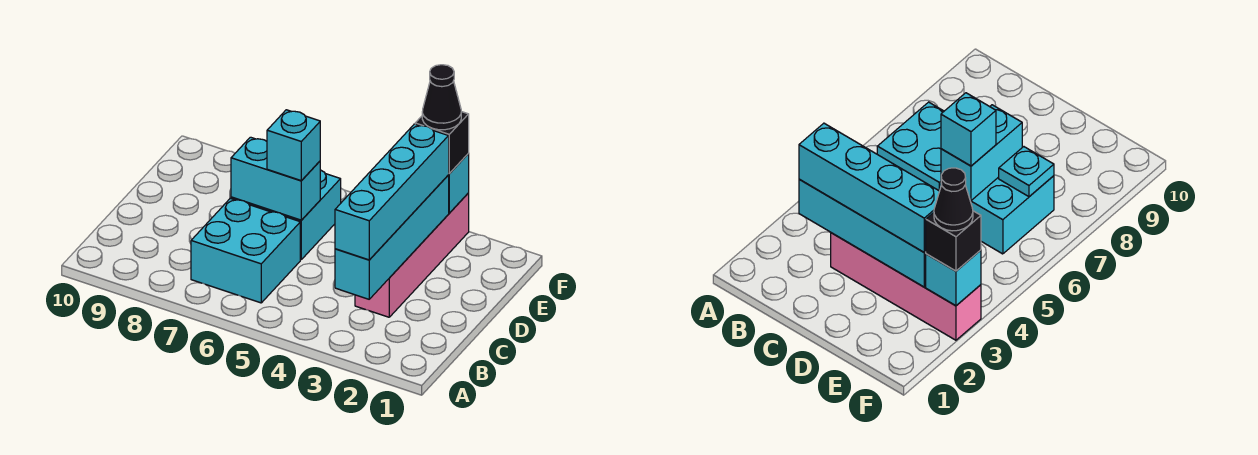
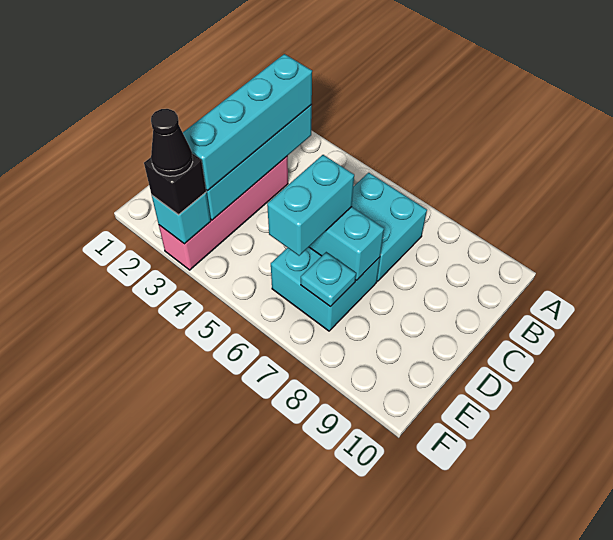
cyan 1x1 brick [267,110,320,181] -> cyan 1x2 brick [267,155,354,256]

